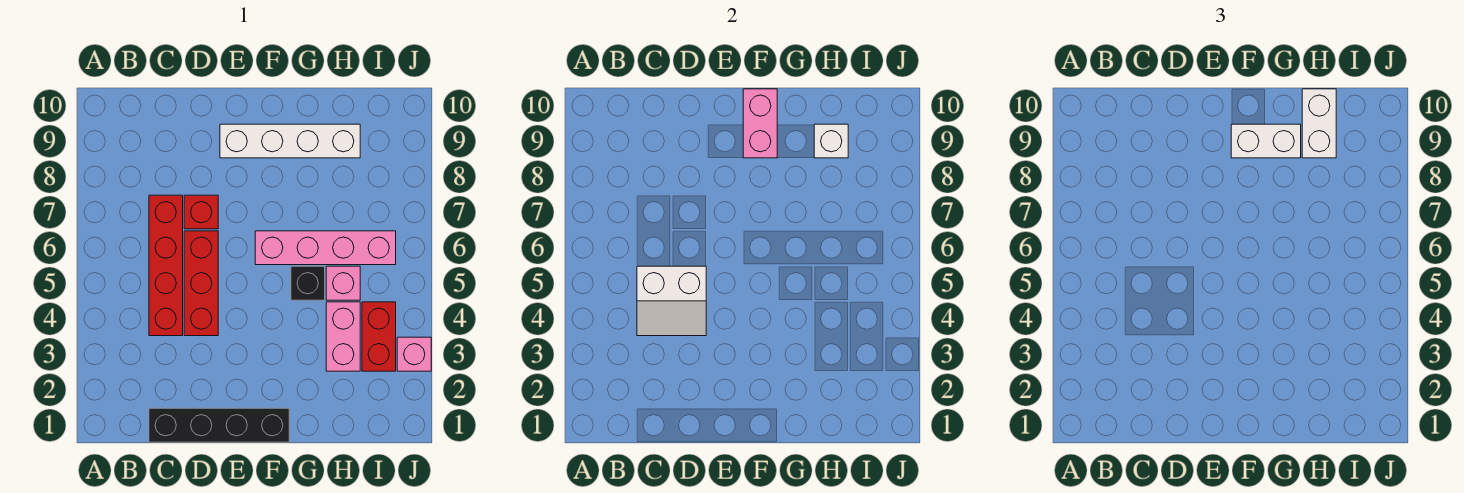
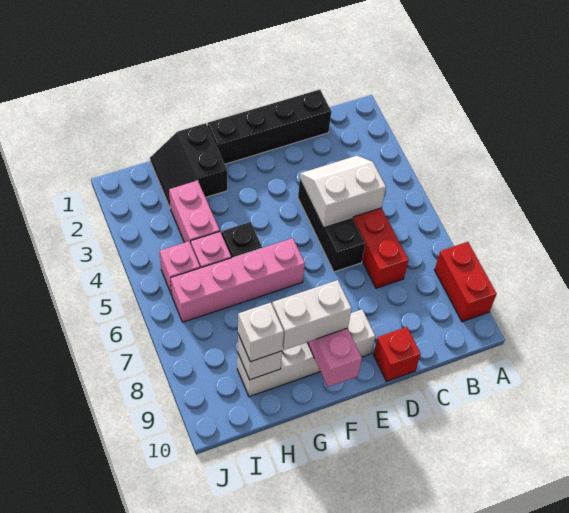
red 1x3 brick [184,231,218,336] -> black 1x3 brick [298,178,365,272]
red 1x1 brick [184,195,218,229] -> red 1x1 brick moved to [373,327,421,381]
none -> black 2x2 slope [150,123,227,207]
white 1x2 brick [1302,89,1336,158] -> white 1x1 brick [238,303,284,362]
red 1x2 brick [362,302,396,371] -> red 1x2 brick moved to [435,242,497,322]
pink 1x1 brick [397,337,431,371] -> pink 1x1 brick moved to [160,242,200,295]

